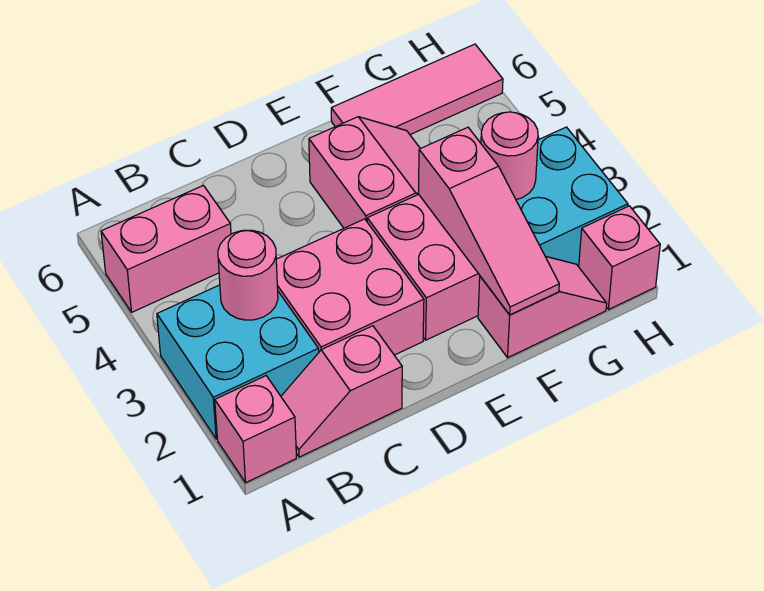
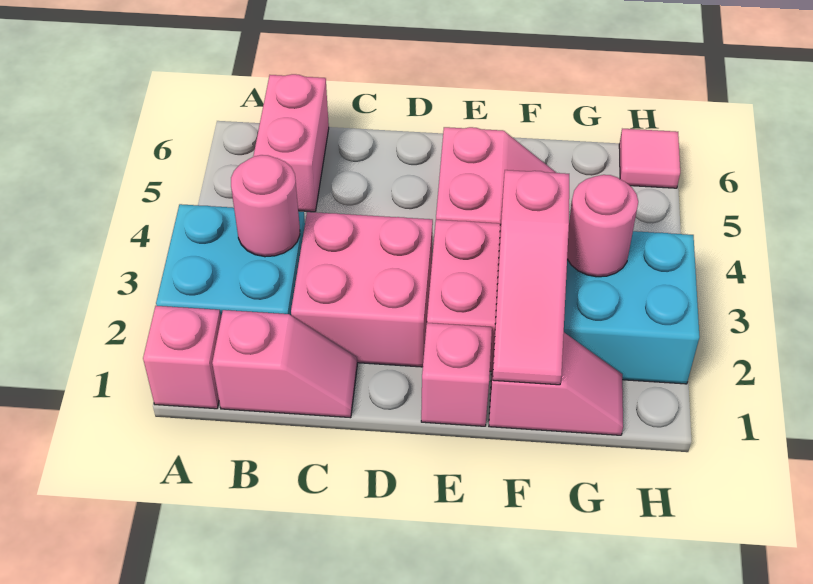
pink 1x2 brick [101,185,231,312] -> pink 1x2 brick turned to [253,74,329,212]
pink 1x2 slope [281,326,402,457] -> pink 1x2 slope turned to [212,310,357,418]
pink 1x3 tile [331,44,503,135] -> pink 1x1 tile [619,129,680,188]
pink 1x1 brick [579,206,660,310] -> pink 1x1 brick moved to [421,323,492,426]

